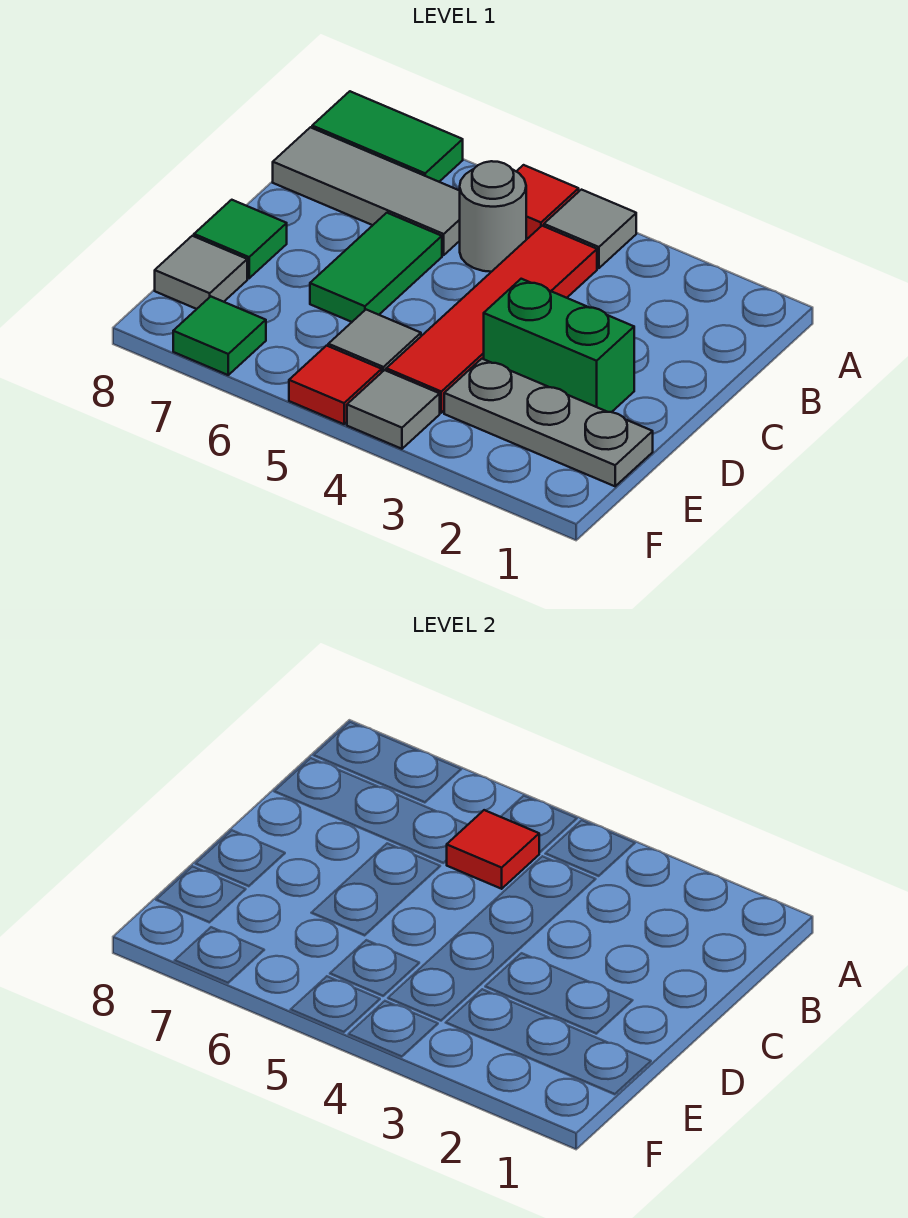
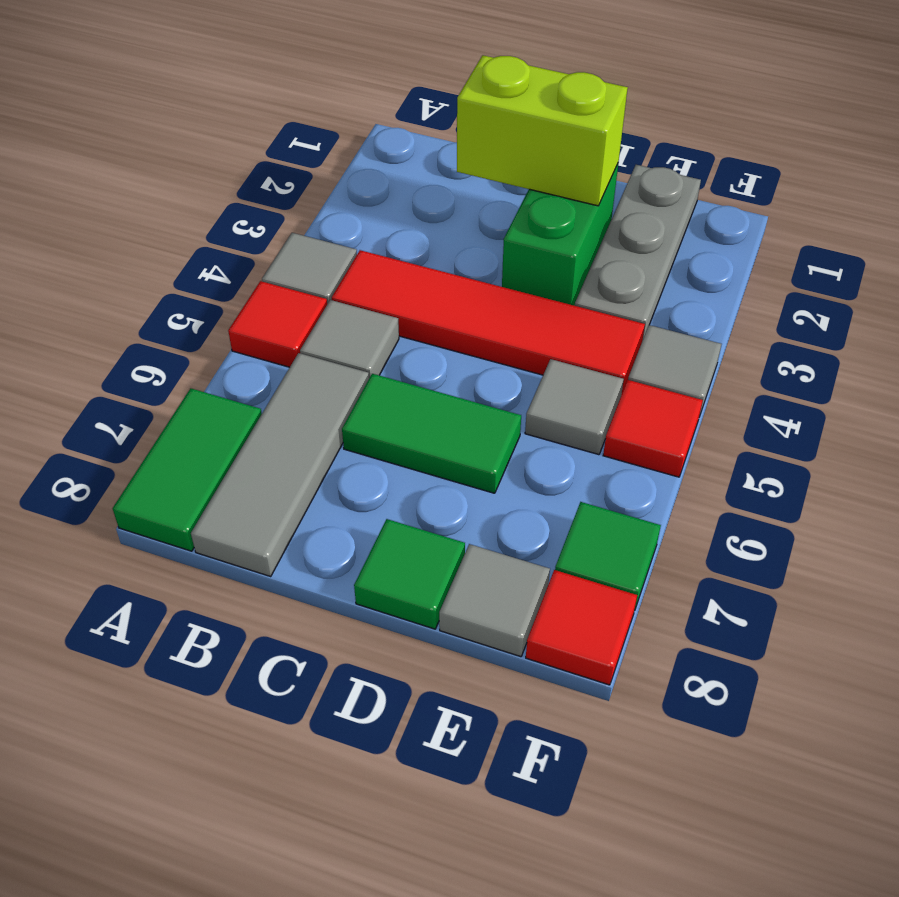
grey 1x1 round brick [460,161,526,272] -> grey 1x1 tile [300,300,399,378]
red 1x1 tile [447,810,539,889] -> red 1x1 tile moved to [526,570,637,685]
none -> lime 1x2 brick [457,55,628,206]

